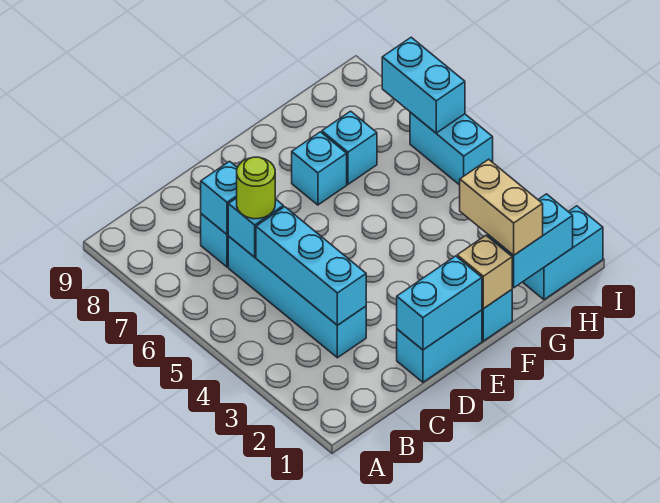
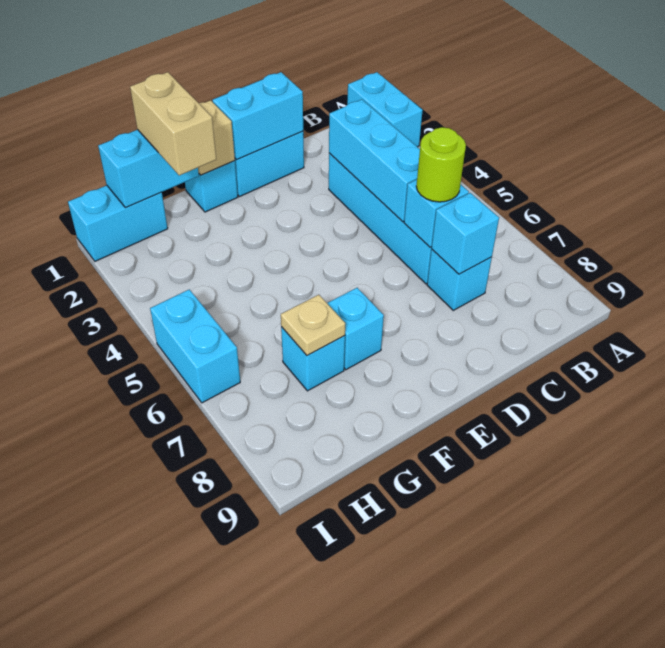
none -> tan 1x1 plate [281,295,345,356]
cyan 1x2 brick [382,37,465,133] -> cyan 1x2 brick moved to [347,72,423,147]

